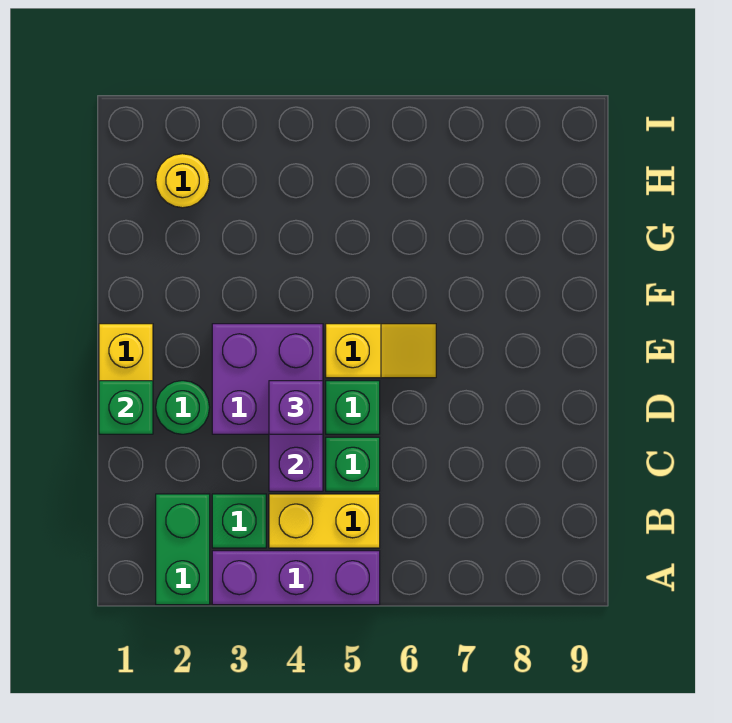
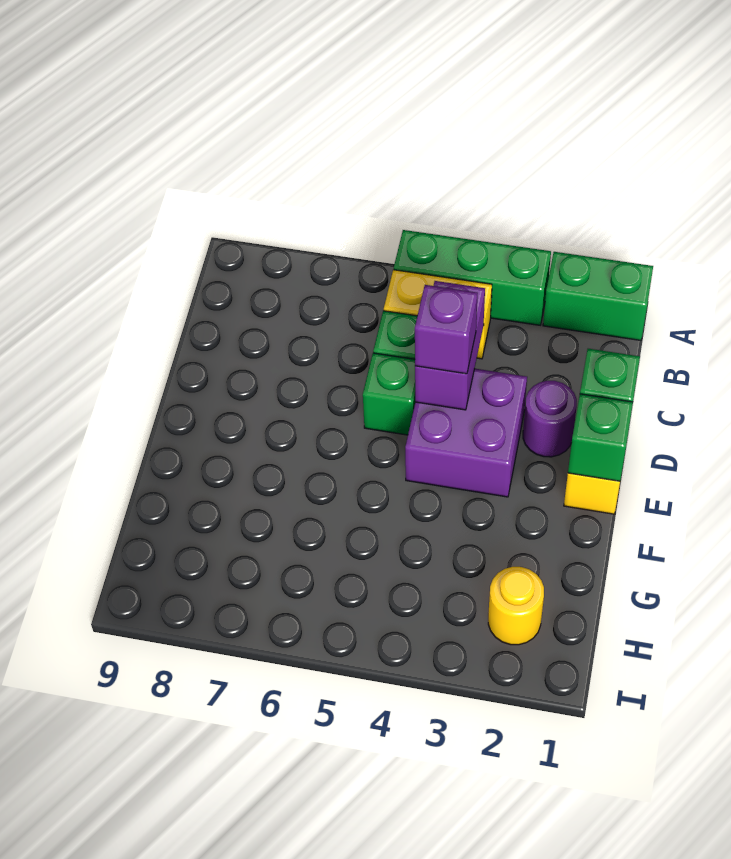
green 1x2 brick [156,494,210,605] -> green 1x2 brick turned to [543,252,653,340]
purple 1x3 brick [212,551,380,605] -> green 1x3 brick [394,230,551,325]
green 1x1 brick [212,494,266,548] -> green 1x1 brick moved to [568,394,633,481]
green 1x1 round brick [156,381,210,434] -> purple 1x1 round brick [523,381,577,457]
yellow 1x2 slope [326,324,436,378] -> none

